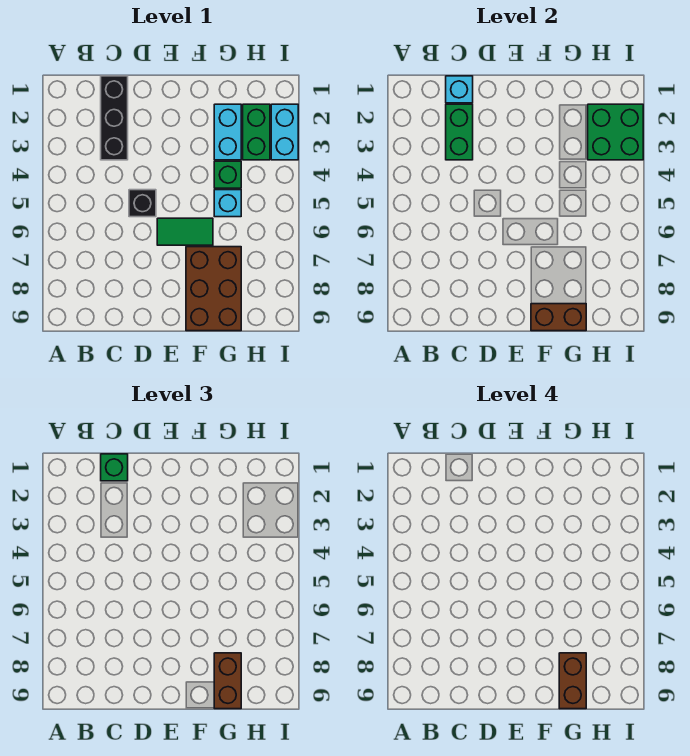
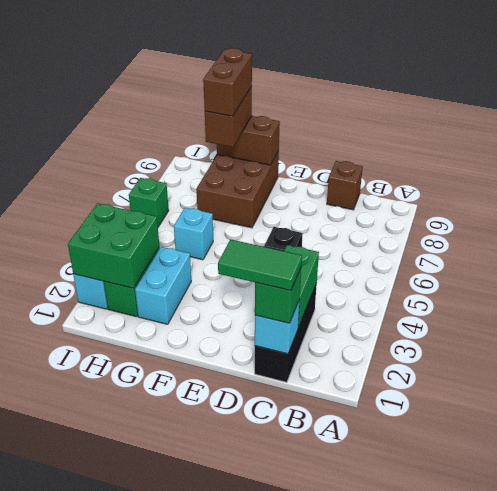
none -> brown 1x1 brick [327,161,363,210]
green 1x2 tile [157,218,213,245] -> green 1x2 tile moved to [218,239,302,291]
green 1x1 brick [214,161,241,188] -> green 1x1 brick moved to [129,178,169,227]

